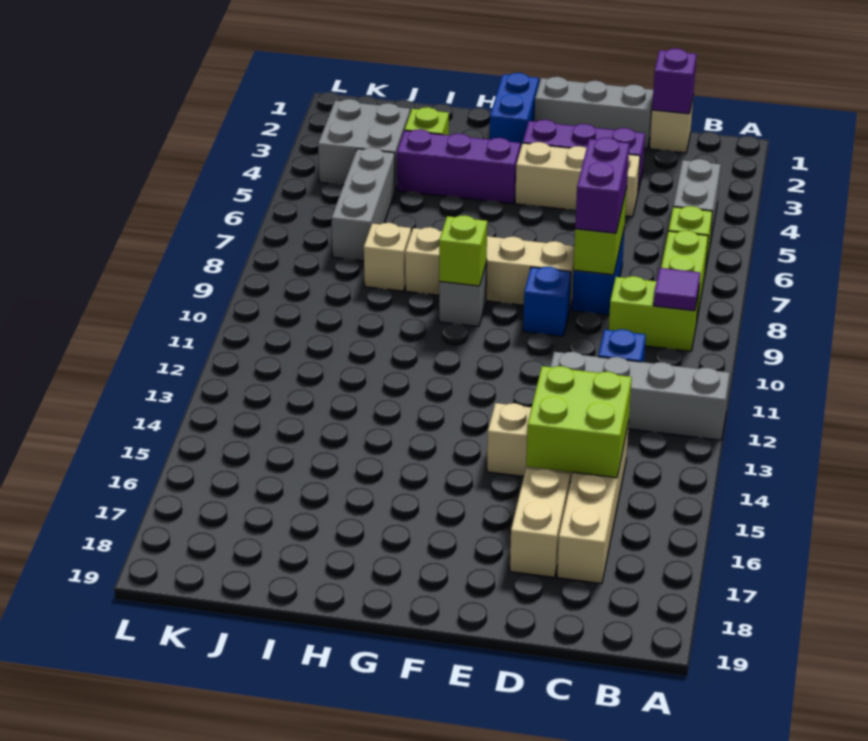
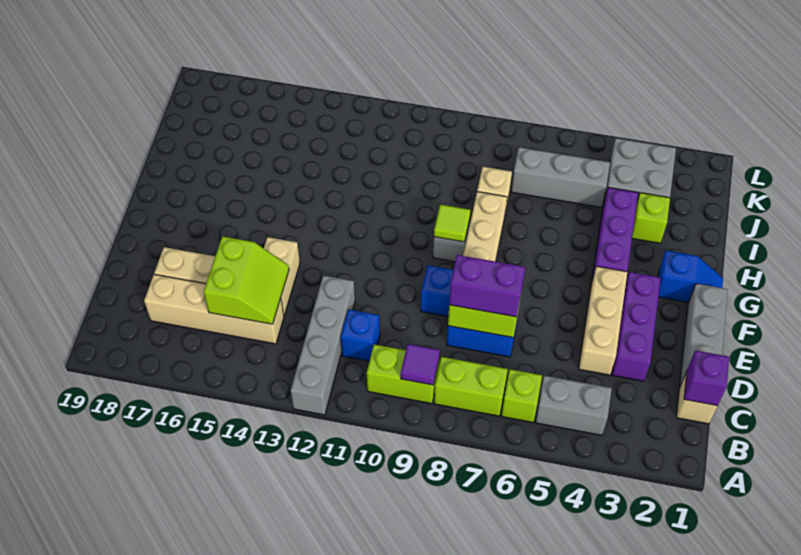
lime 1x2 brick [609,276,699,351] -> lime 1x2 brick turned to [367,345,440,403]
lime 2x2 brick [526,366,632,478] -> lime 2x2 slope [204,236,289,324]
blue 1x2 brick [490,73,539,149] -> blue 1x2 slope [658,251,723,302]
lime 1x1 brick [439,215,487,286] -> lime 1x1 tile [434,205,470,242]

